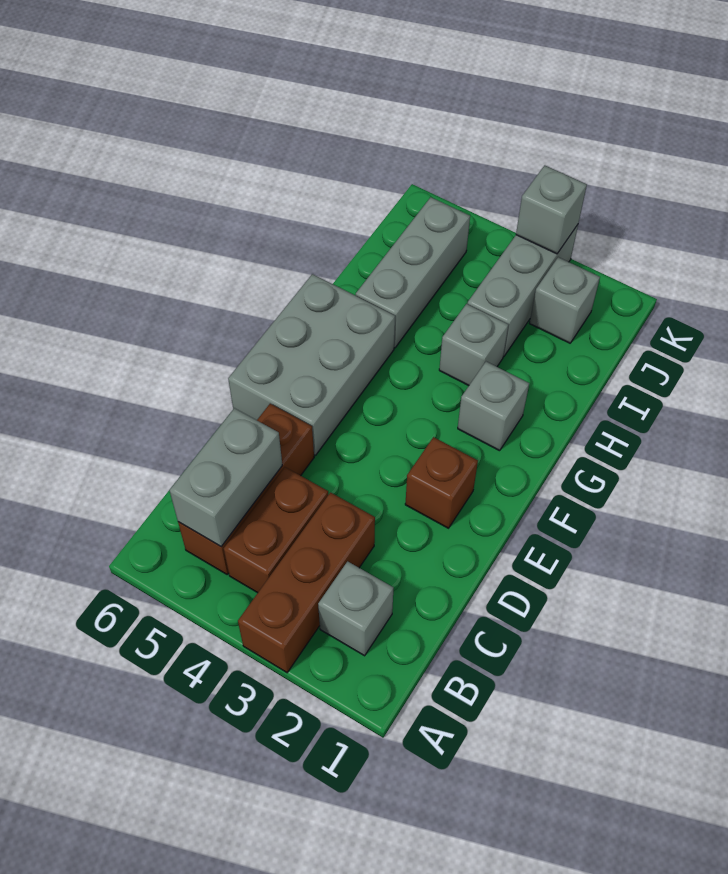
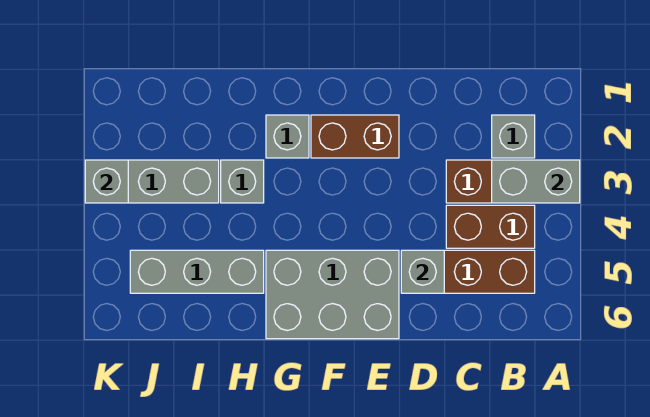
grey 1x2 brick [170,408,282,546] -> grey 1x2 brick moved to [492,160,580,203]
brown 1x1 brick [405,437,478,528] -> brown 1x2 brick [311,115,399,158]
grey 1x1 brick [530,257,600,343] -> grey 1x1 brick moved to [401,250,444,293]

